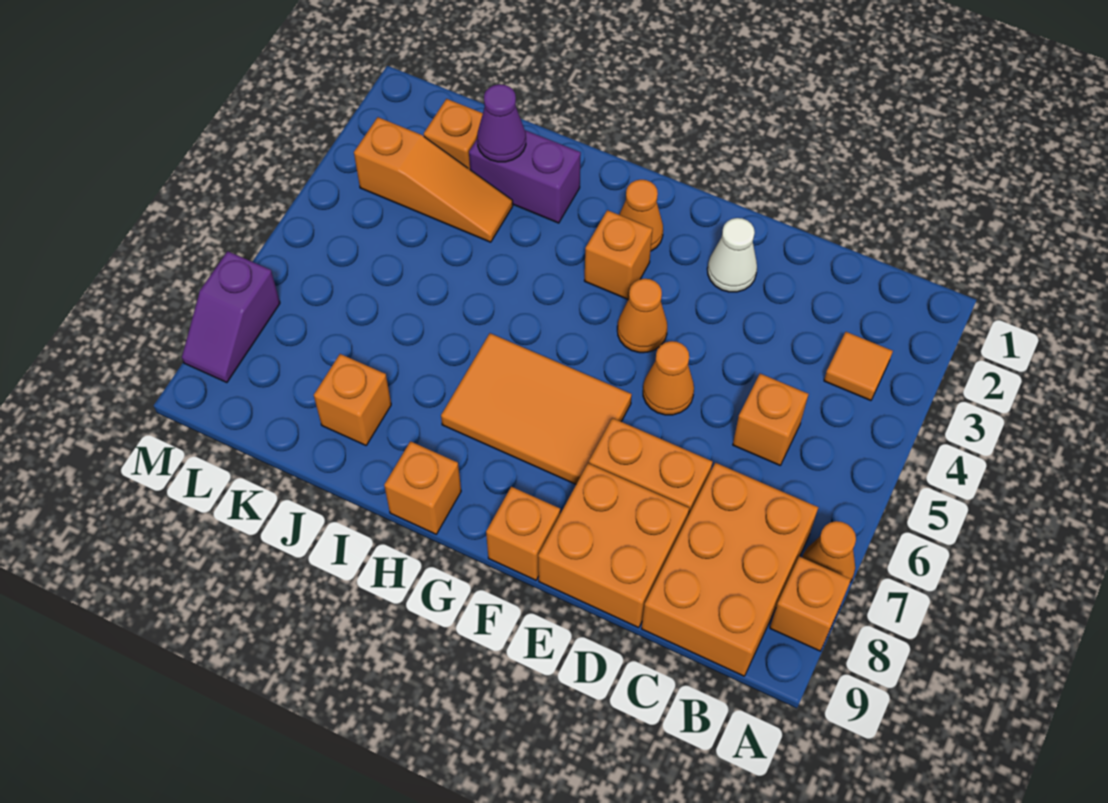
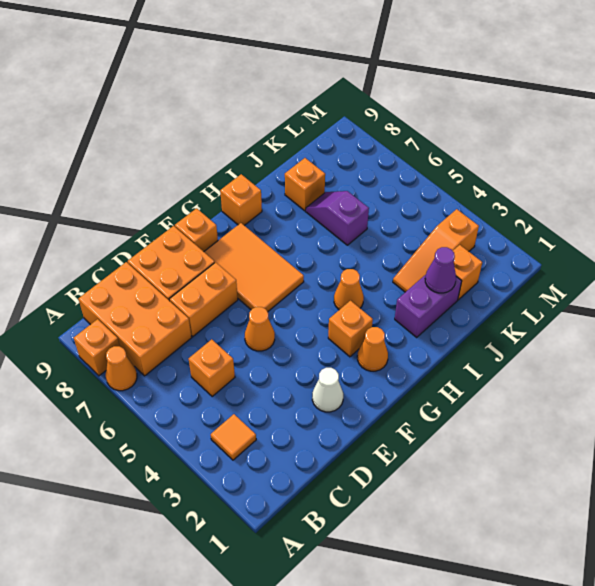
orange 1x1 cone [617,279,667,353] -> orange 1x1 cone moved to [334,269,364,310]
orange 2x3 tile [441,333,632,484] -> orange 2x3 tile turned to [204,223,304,312]
purple 1x2 slope [182,251,280,383] -> purple 1x2 slope moved to [306,191,369,245]

